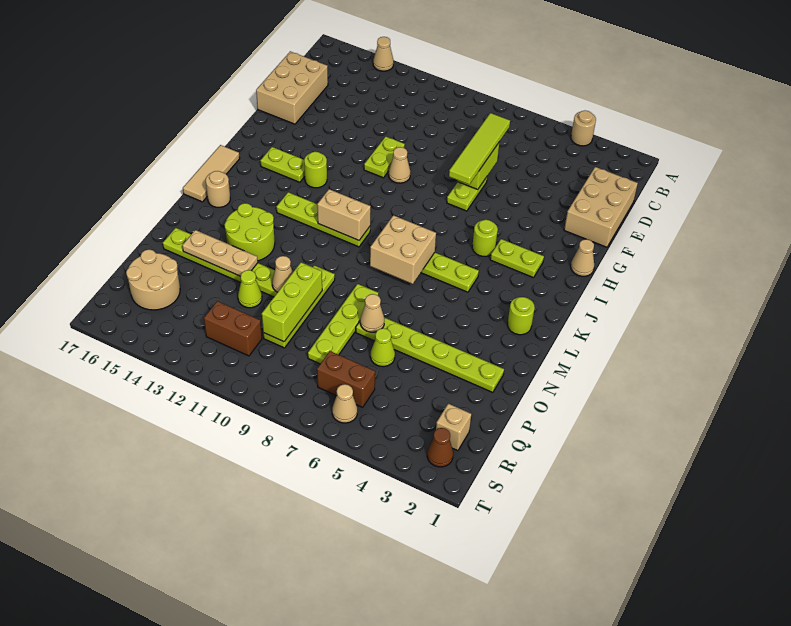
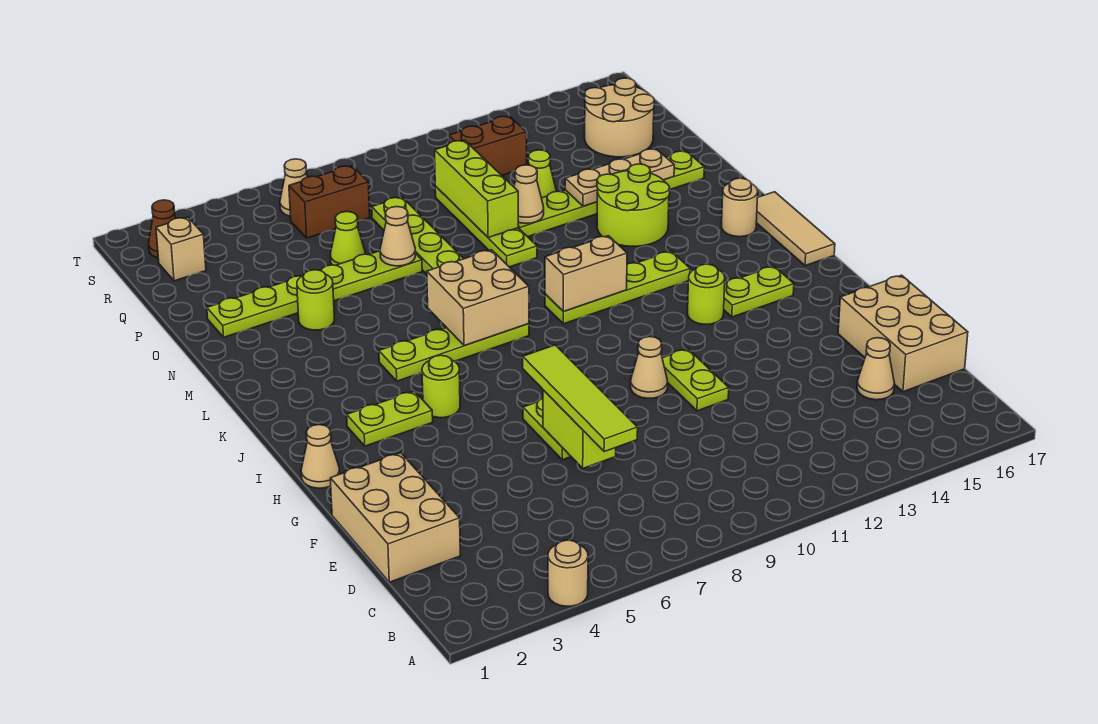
tan 1x1 cone [373,37,394,71] -> tan 1x1 cone moved to [857,338,895,400]
lime 1x1 round brick [508,297,535,335] -> lime 1x1 round brick moved to [297,270,334,330]

